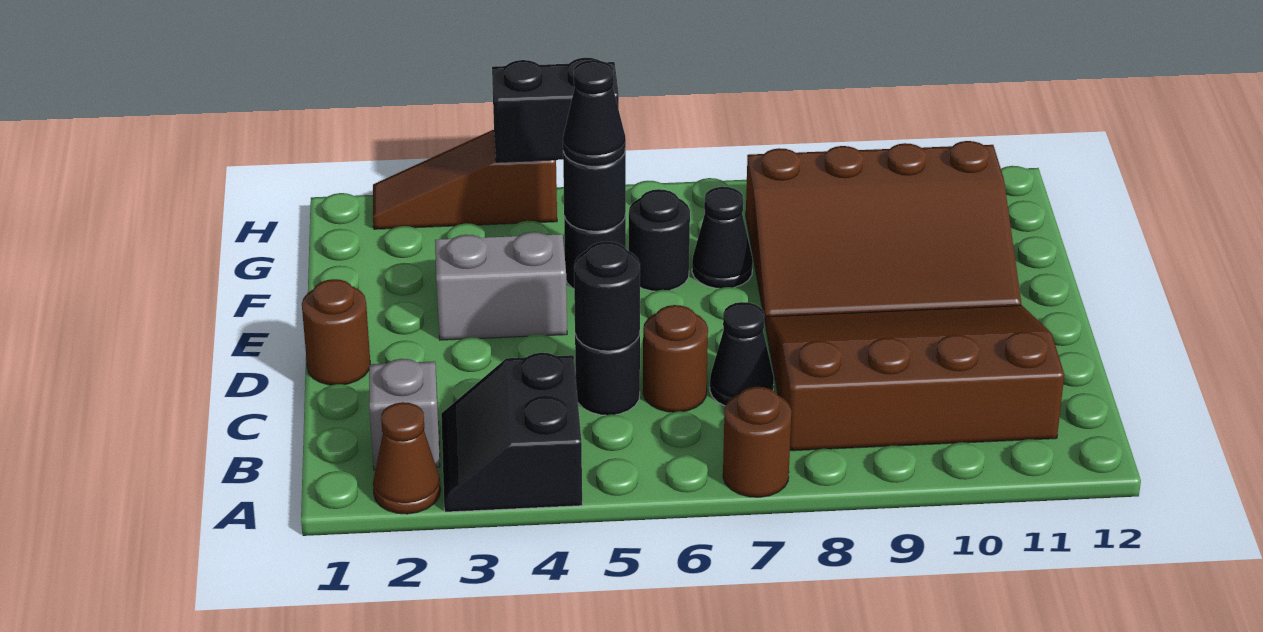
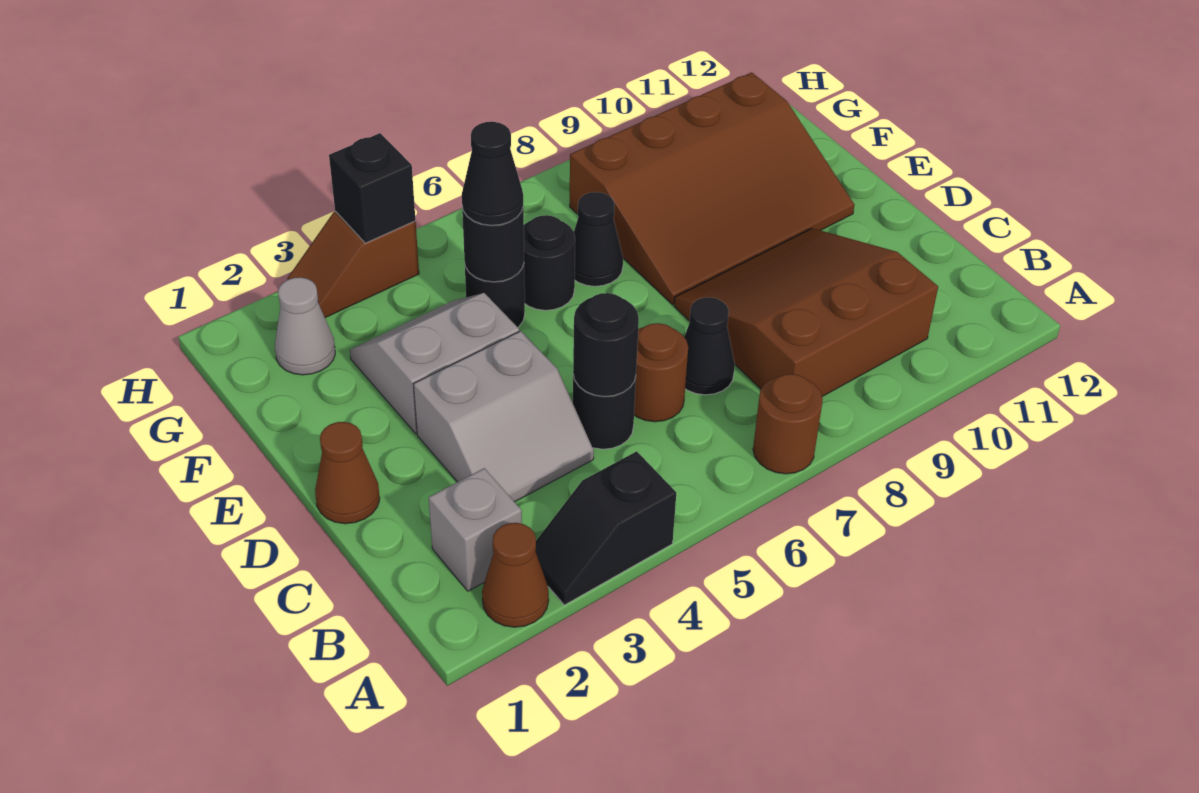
black 2x2 slope [441,353,582,512] -> black 1x2 slope [536,451,676,605]
brown 3x4 slope [766,305,1064,451] -> brown 3x3 slope [674,228,938,396]
none -> grey 2x2 slope [413,331,594,502]
brown 1x1 round brick [302,279,370,385] -> brown 1x1 cone [315,422,380,524]
none -> grey 1x1 cone [275,277,335,375]
brown 1x3 slope [373,130,557,229] -> brown 1x2 slope [287,211,419,318]
black 1x2 brick [492,58,619,162] -> black 1x1 brick [329,133,415,243]

